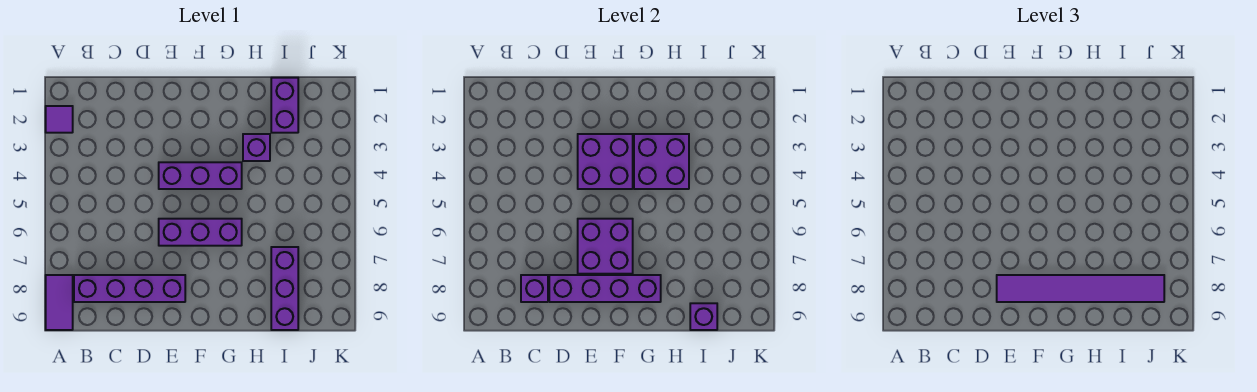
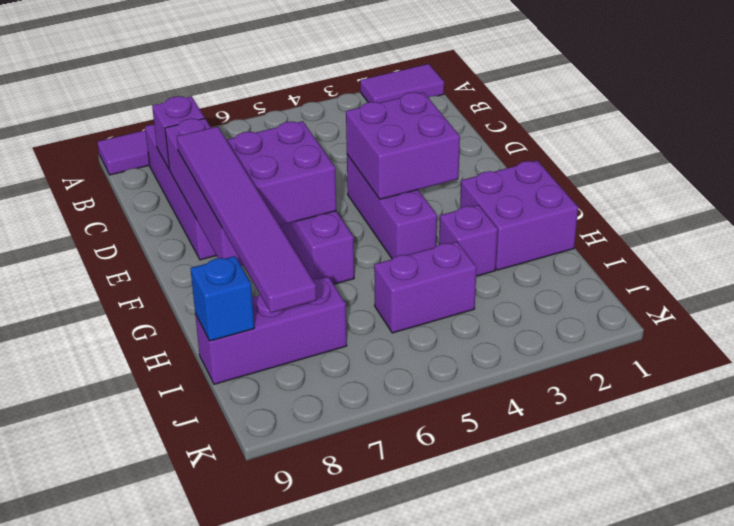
purple 1x1 tile [46,106,73,133] -> purple 1x2 tile [360,64,444,103]
purple 2x2 brick [634,134,689,189] -> purple 2x2 brick moved to [460,161,578,270]
purple 1x2 brick [271,78,298,133] -> purple 1x2 brick moved to [374,242,477,333]
purple 1x1 brick [690,303,717,330] -> blue 1x1 brick [191,256,254,341]

